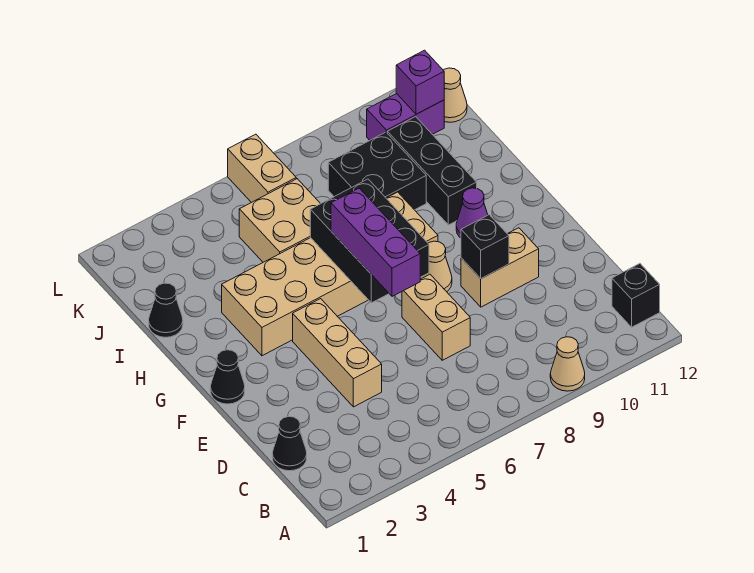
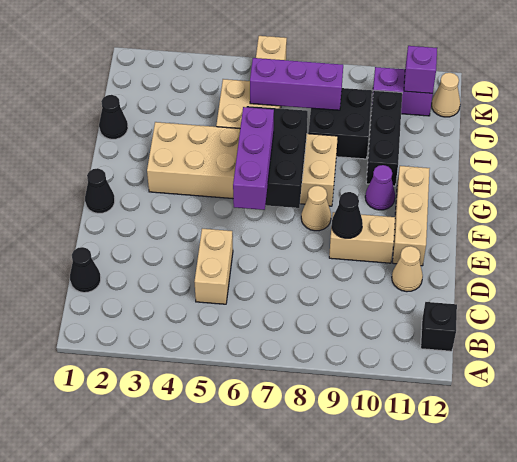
tan 1x1 cone [550,337,585,391] -> tan 1x1 cone moved to [392,246,423,292]
tan 1x3 brick [293,299,382,407] -> tan 1x3 brick moved to [393,166,430,266]
tan 1x2 brick [402,274,470,360] -> tan 1x2 brick moved to [195,229,233,304]
black 1x1 brick [461,215,509,279] -> black 1x1 cone [332,192,363,238]
none -> purple 1x3 brick [250,58,343,110]

